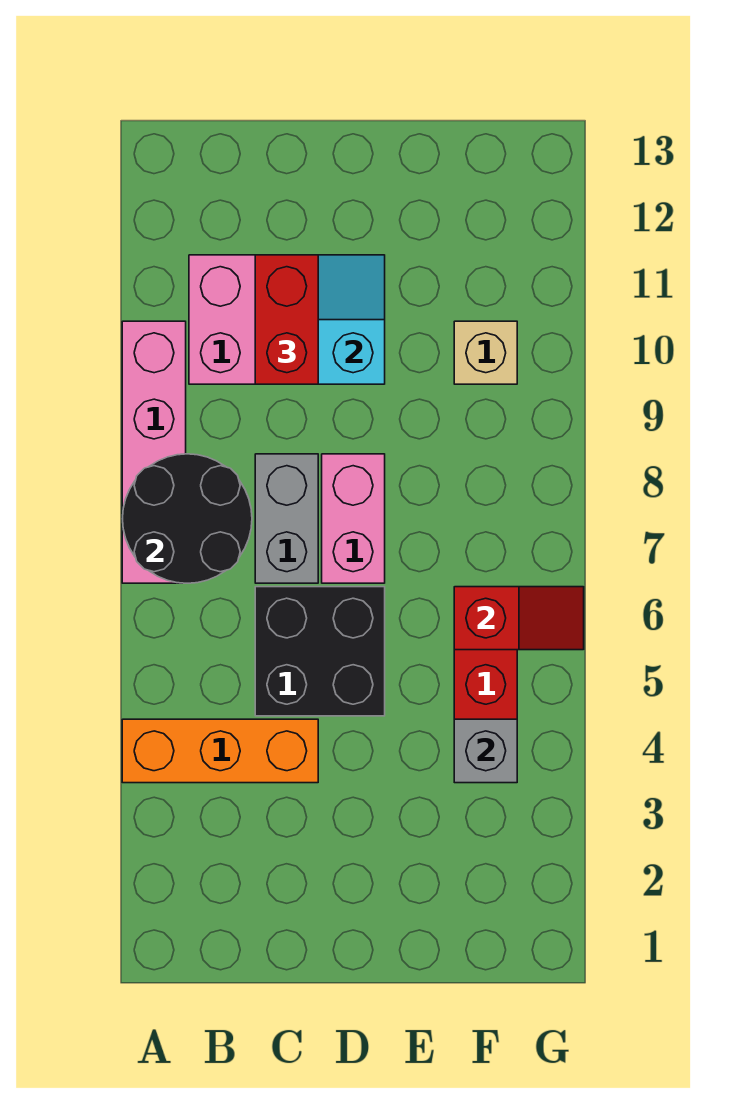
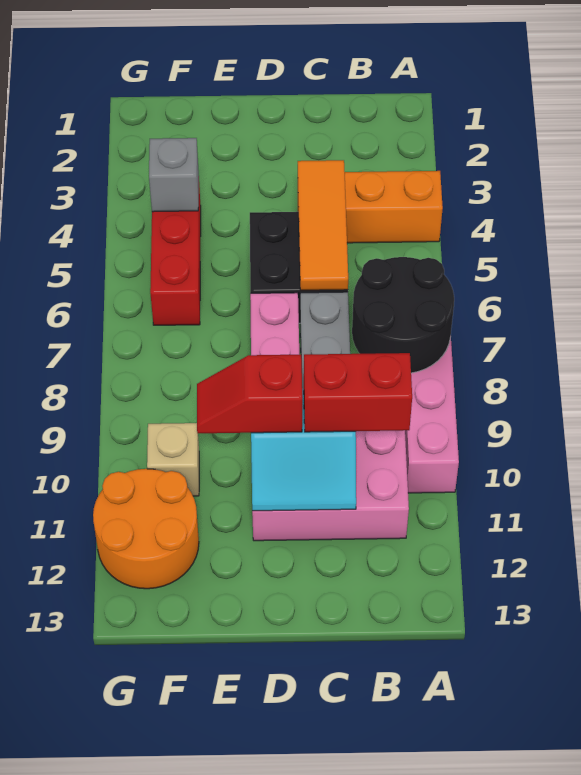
none -> orange 1x3 tile [298,160,348,290]
red 1x2 brick [255,255,318,384] -> red 1x2 brick turned to [304,353,412,432]
red 1x2 slope [454,587,584,650] -> red 1x2 slope moved to [197,355,302,433]
none -> orange 2x2 round brick [93,469,199,589]

